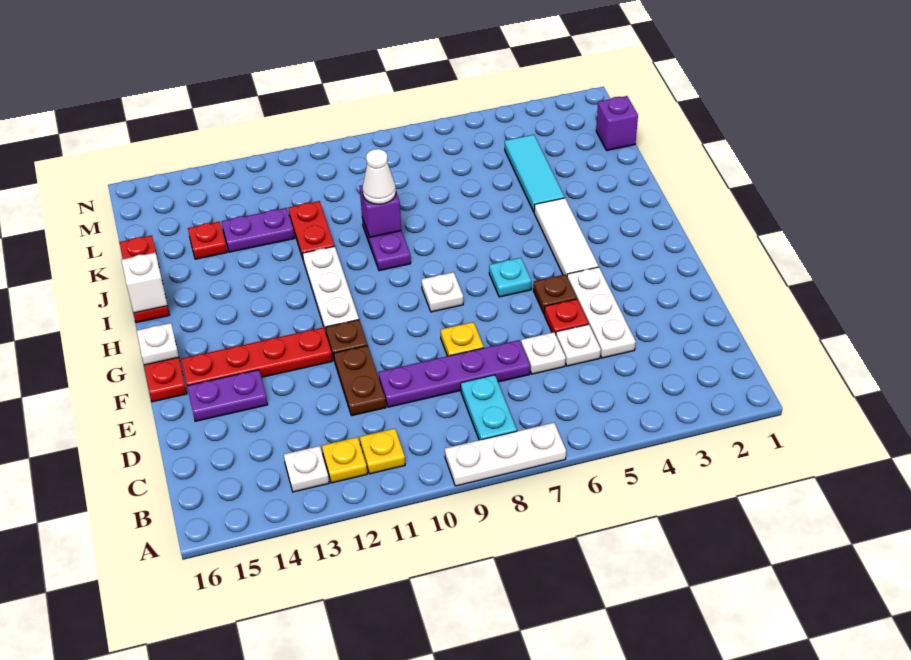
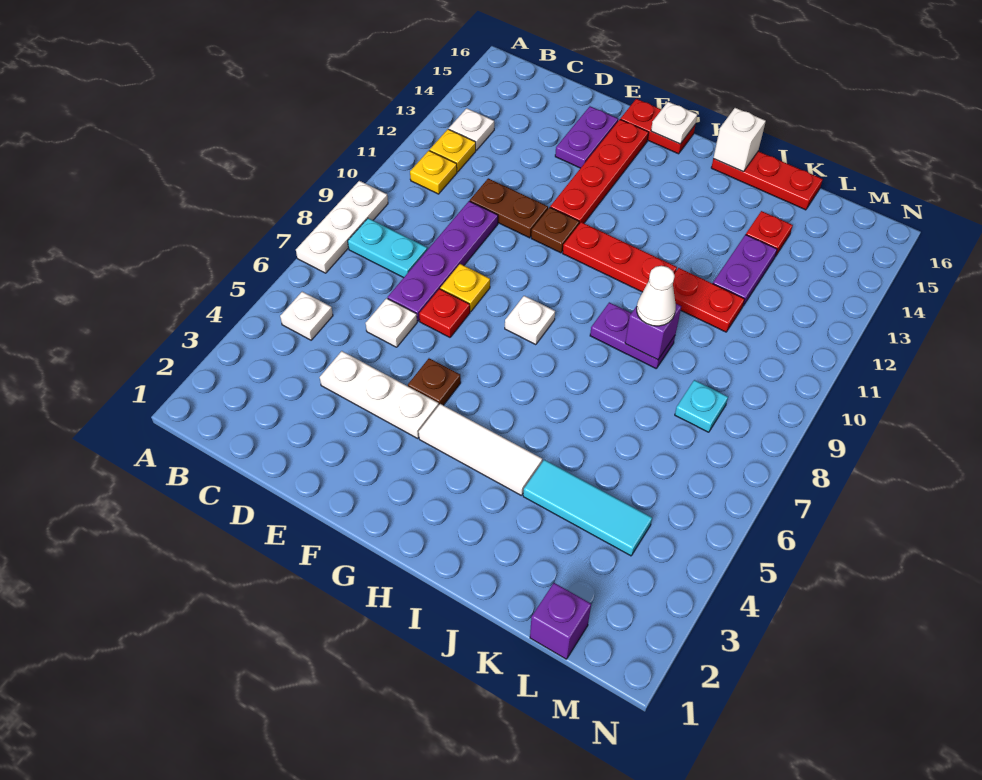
white 1x1 plate [556,324,601,366] -> white 1x1 plate moved to [280,292,333,340]
red 1x1 plate [544,299,589,334] -> red 1x1 plate moved to [419,289,470,337]
cyan 1x1 plate [489,258,531,297] -> cyan 1x1 plate moved to [675,380,728,432]
white 1x3 plate [303,246,359,333] -> red 1x3 plate [563,222,677,292]

